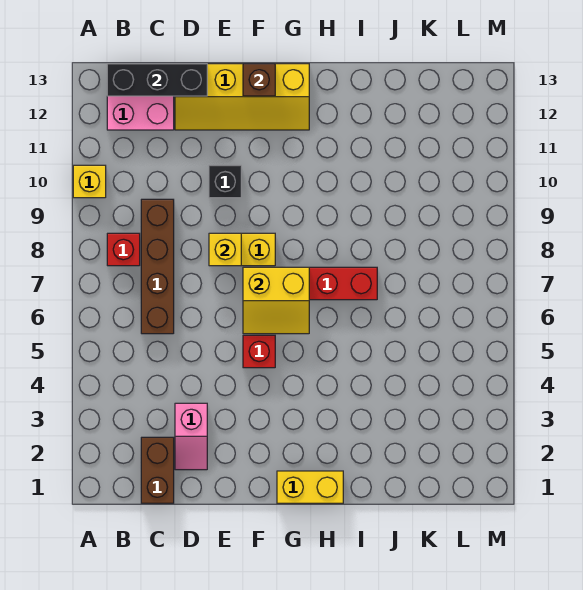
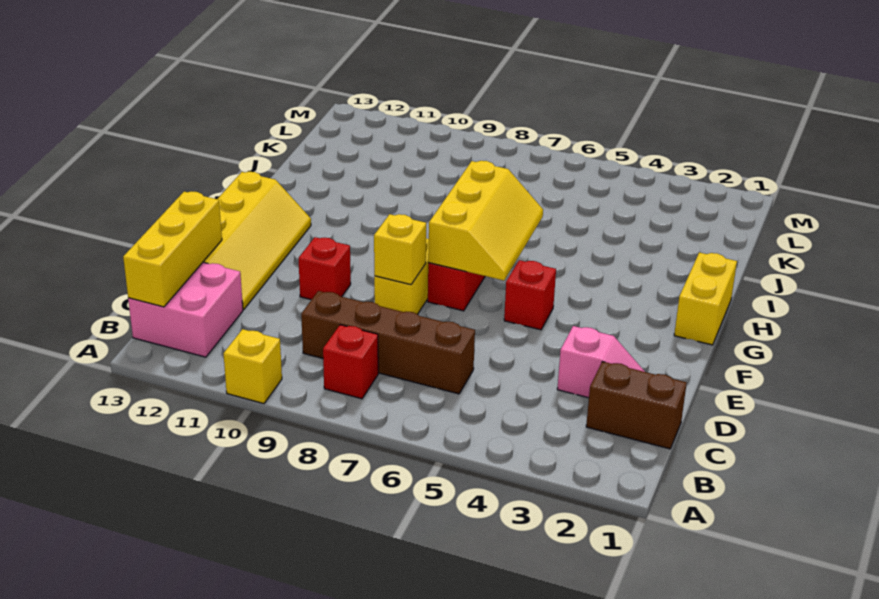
black 1x3 brick [107,64,207,96] -> yellow 1x3 brick [123,191,222,307]
black 1x1 brick [209,165,241,198] -> red 1x1 brick [299,237,351,300]
yellow 2x2 slope [243,267,309,334] -> yellow 2x3 slope [428,161,543,280]
brown 1x1 brick [243,64,275,96] -> none

